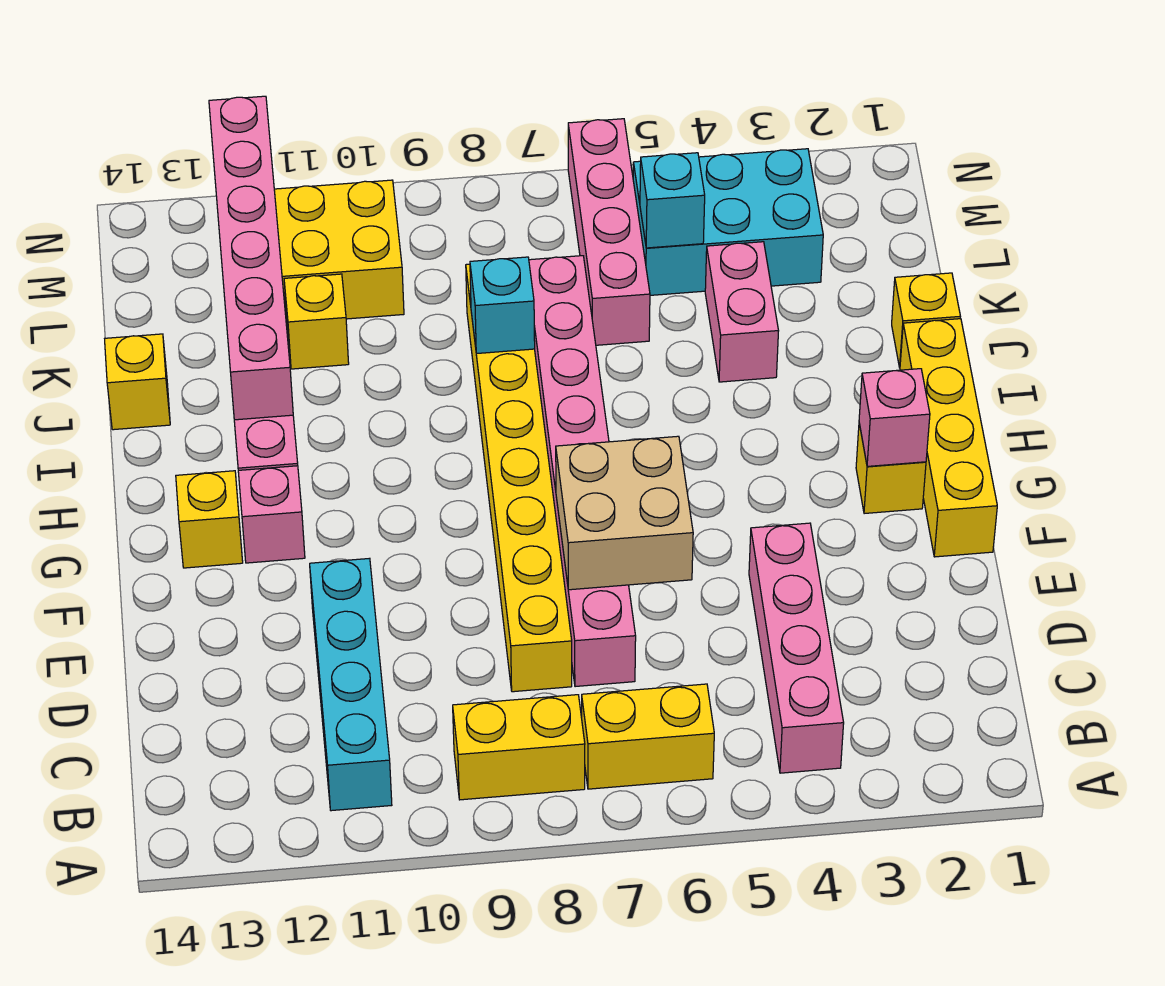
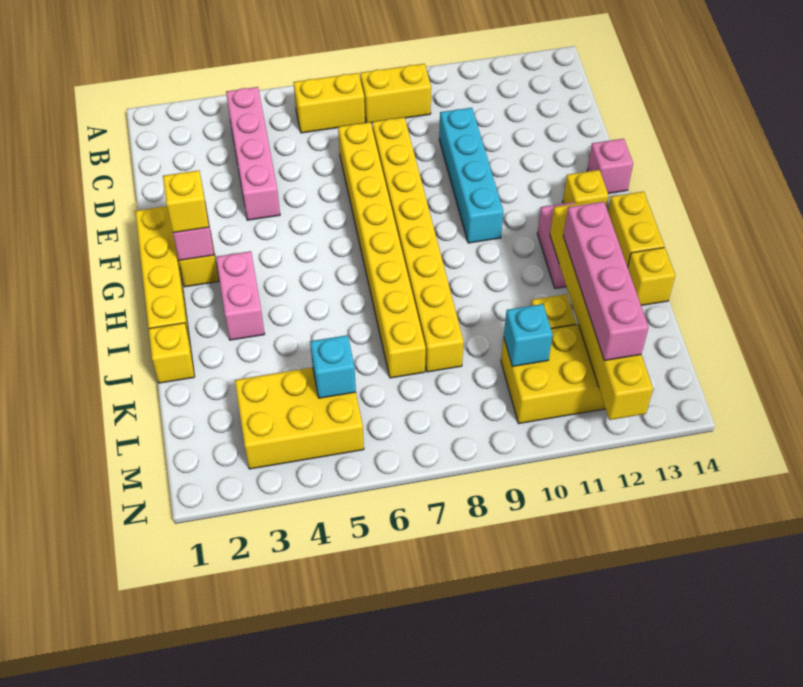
cyan 1x4 brick [310,558,392,811] -> cyan 1x4 brick moved to [439,108,503,243]
pink 1x8 brick [529,256,636,687] -> yellow 1x8 brick [338,122,426,378]
tan 2x2 brick [556,436,693,590] -> none
none -> yellow 1x1 brick [163,170,209,233]
pink 1x1 brick [238,466,305,563] -> pink 1x1 brick moved to [587,139,633,193]
none -> yellow 1x2 brick [608,191,664,267]
pink 1x6 brick [209,96,293,420] -> yellow 1x6 brick [550,202,653,420]
pink 1x2 brick [705,242,778,382] -> pink 1x2 brick moved to [216,251,265,340]
cyan 1x1 brick [470,257,535,354] -> cyan 1x1 brick moved to [504,304,553,366]
pink 1x4 brick [568,119,650,345] -> pink 1x4 brick moved to [563,202,649,361]
cyan 2x3 brick [633,149,823,295] -> yellow 2x3 brick [235,367,364,469]

